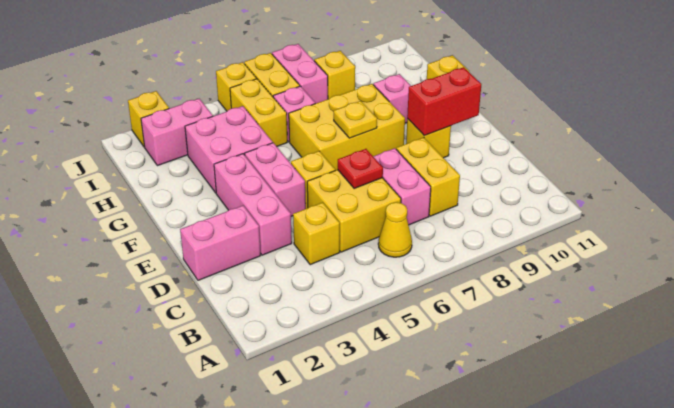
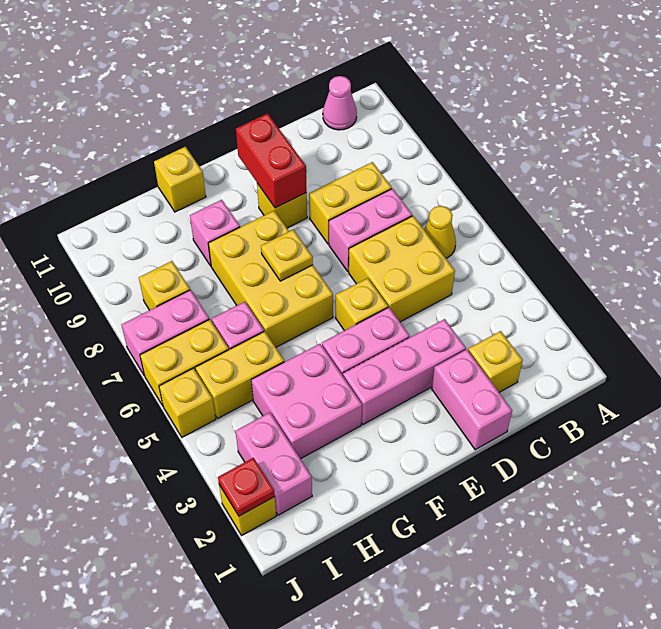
none -> pink 1x1 cone [323,76,357,130]
yellow 1x1 brick [293,202,340,265] -> yellow 1x1 brick moved to [468,331,523,392]
red 1x1 plate [338,149,383,189] -> red 1x1 plate moved to [218,458,275,516]

